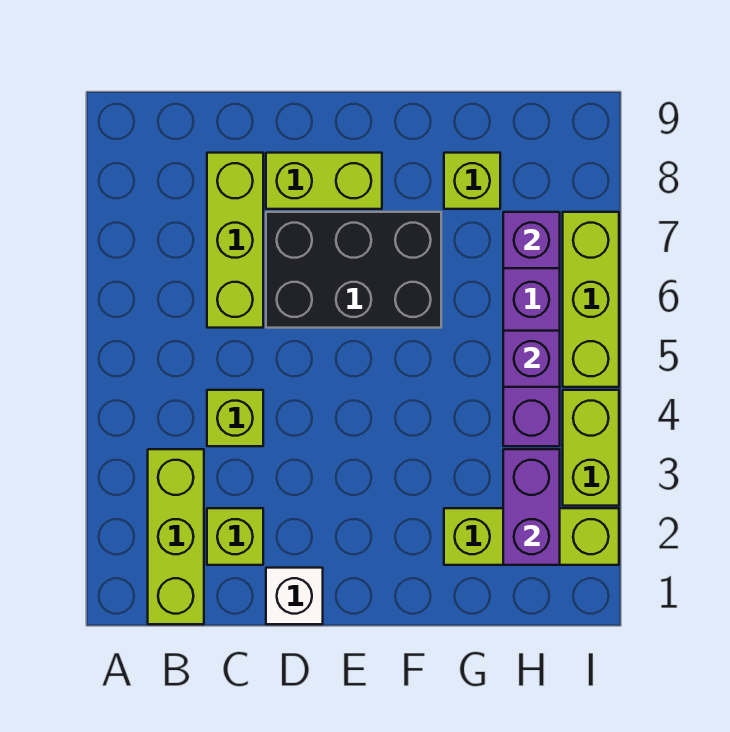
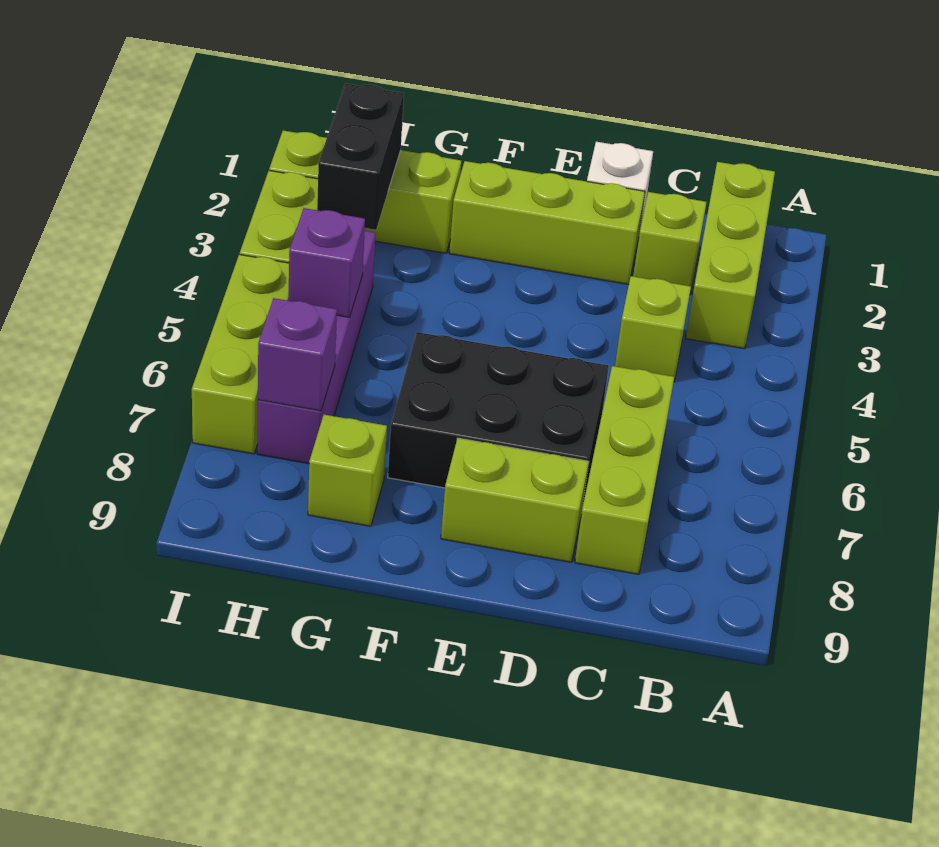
none -> lime 1x3 brick [449,161,645,285]
purple 1x2 brick [503,449,560,565] -> black 1x2 brick [317,83,404,230]

